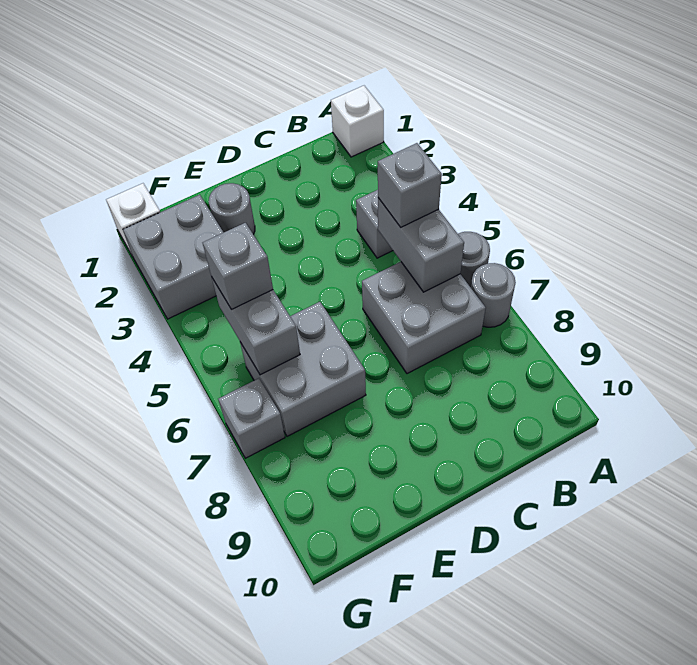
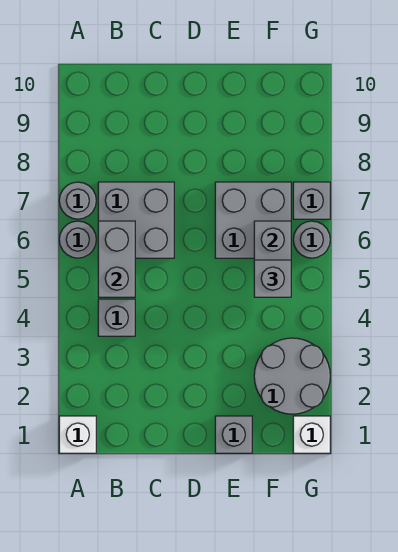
grey 1x1 brick [378,143,442,227] -> grey 1x1 brick moved to [215,416,252,453]
grey 1x1 round brick [209,183,255,235] -> grey 1x1 round brick moved to [293,221,330,258]
grey 2x2 brick [123,195,224,319] -> grey 2x2 round brick [254,338,330,414]

